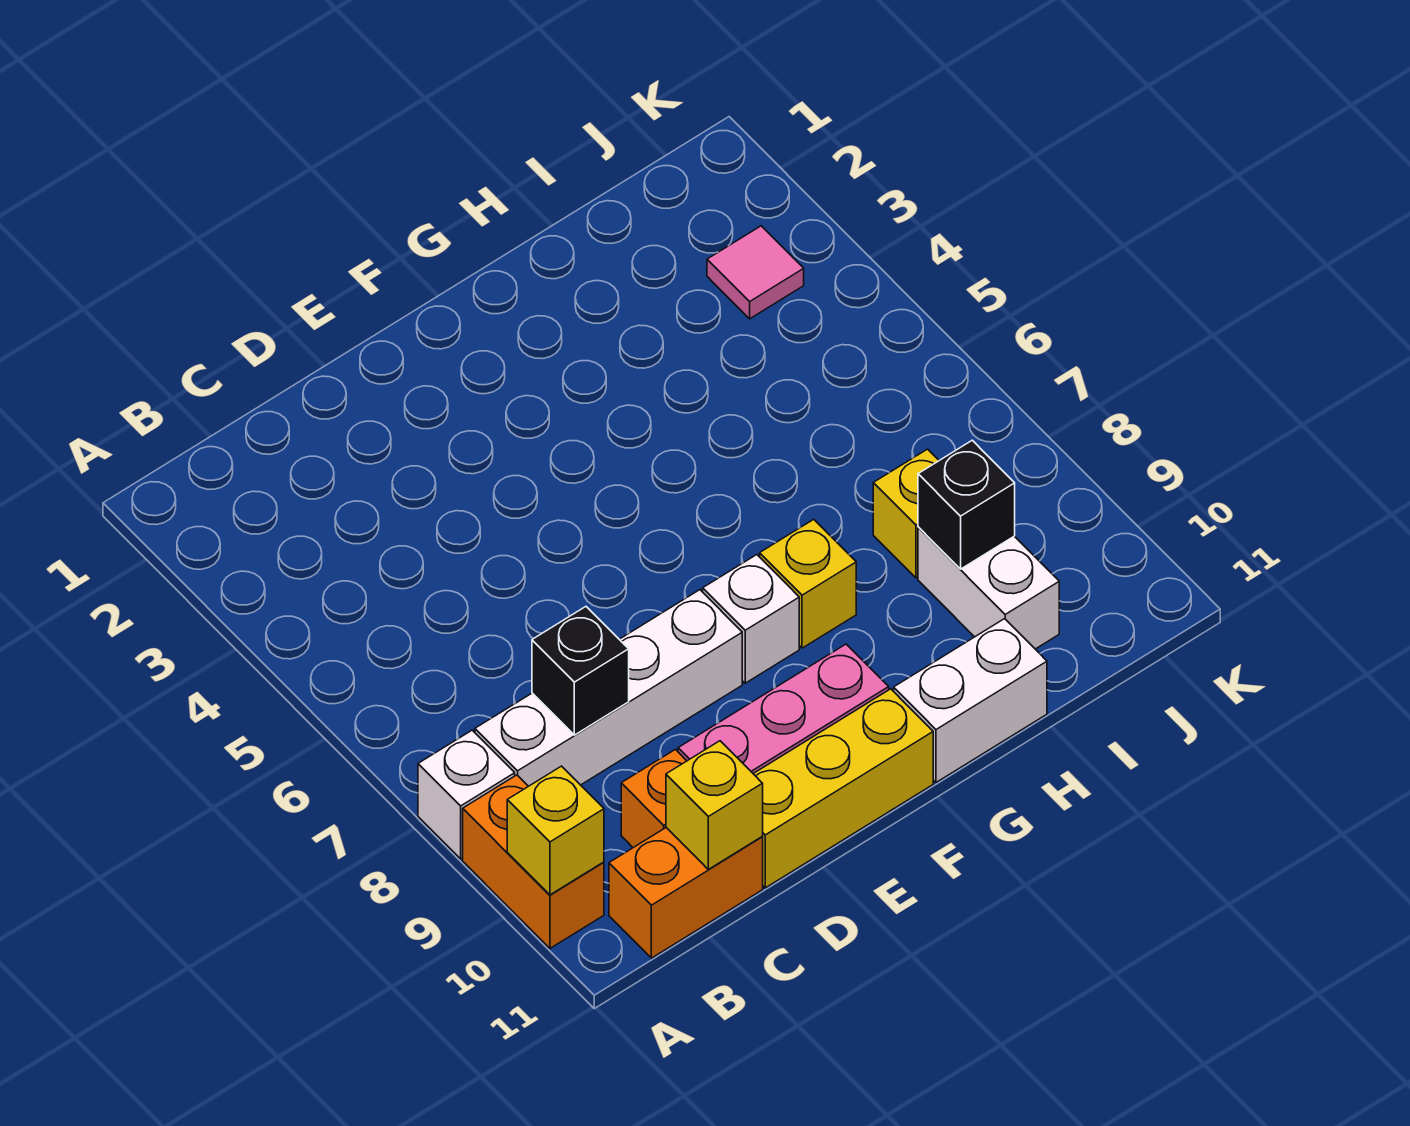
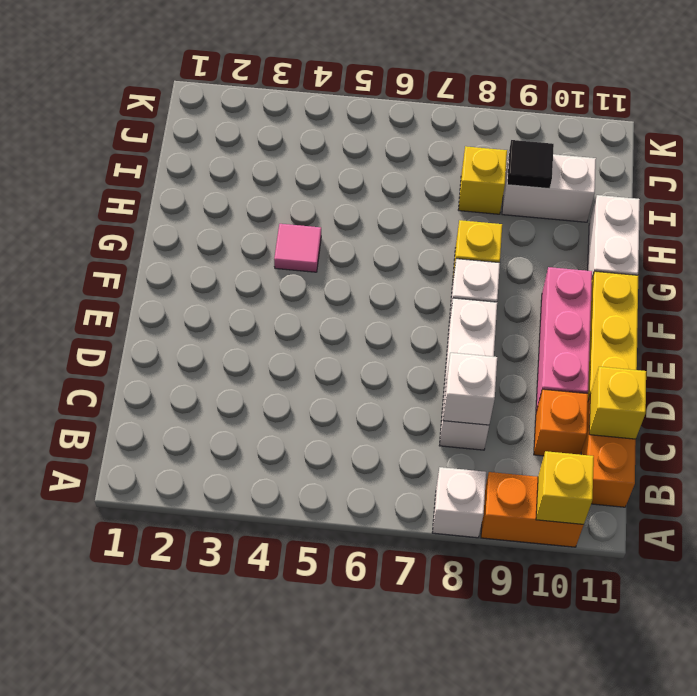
white 1x4 brick [475,590,742,786] -> white 1x3 brick [439,298,497,450]
black 1x1 brick [532,607,629,735] -> white 1x1 brick [443,353,497,425]
black 1x1 brick [918,440,1015,569] -> black 1x1 tile [507,140,554,189]
pink 1x1 tile [707,226,804,319] -> pink 1x1 tile moved to [274,224,321,272]

